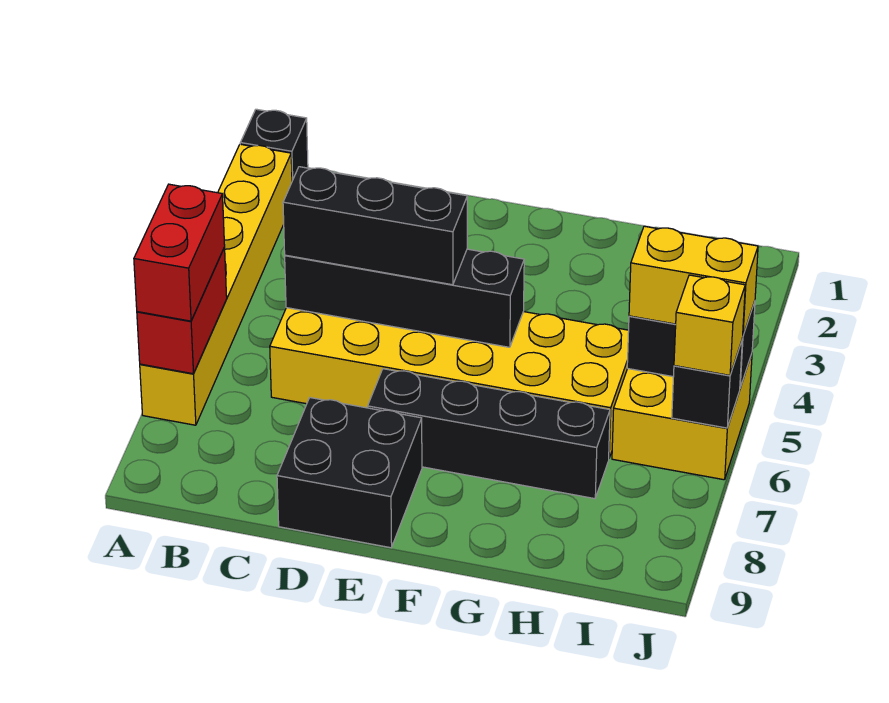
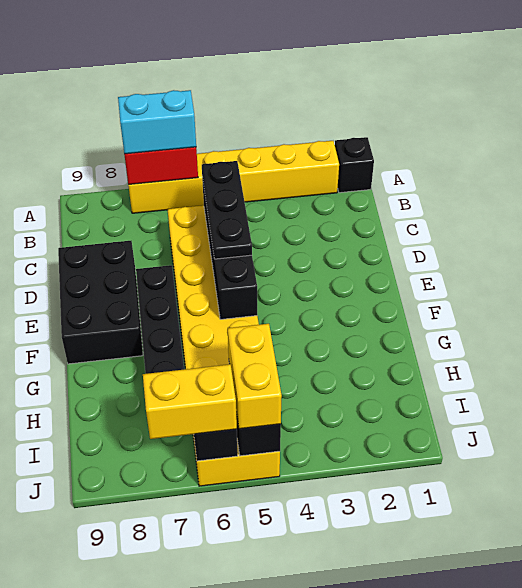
red 1x2 brick [134,184,225,321] -> cyan 1x2 brick [118,90,196,154]
black 1x3 brick [283,167,467,285] -> black 1x3 plate [202,161,252,259]
black 2x2 brick [277,398,422,548] -> black 2x3 brick [58,241,143,364]
yellow 1x1 brick [674,275,745,375] -> yellow 1x2 brick [143,364,237,439]

